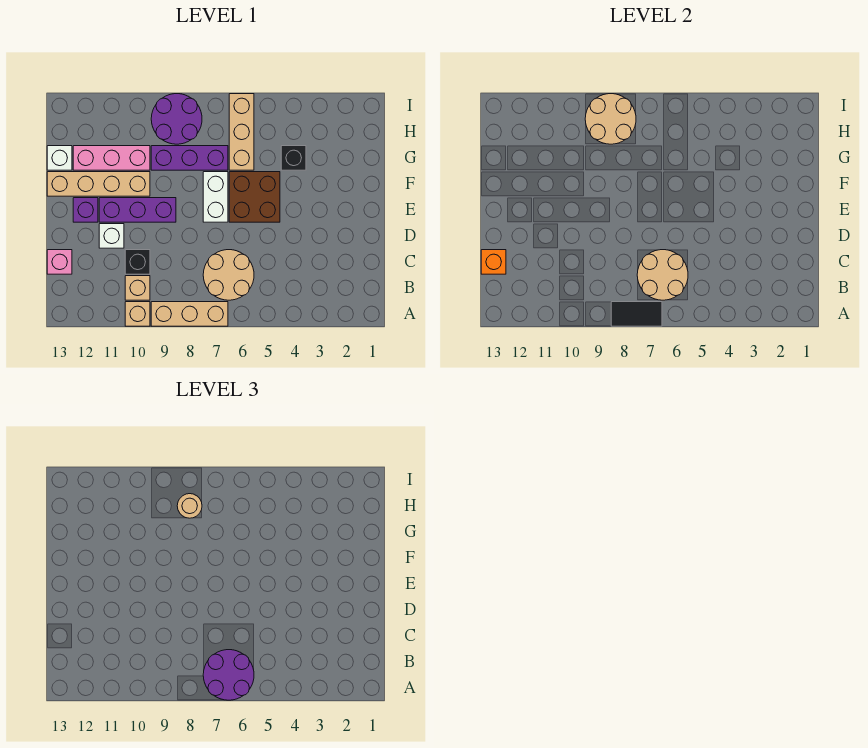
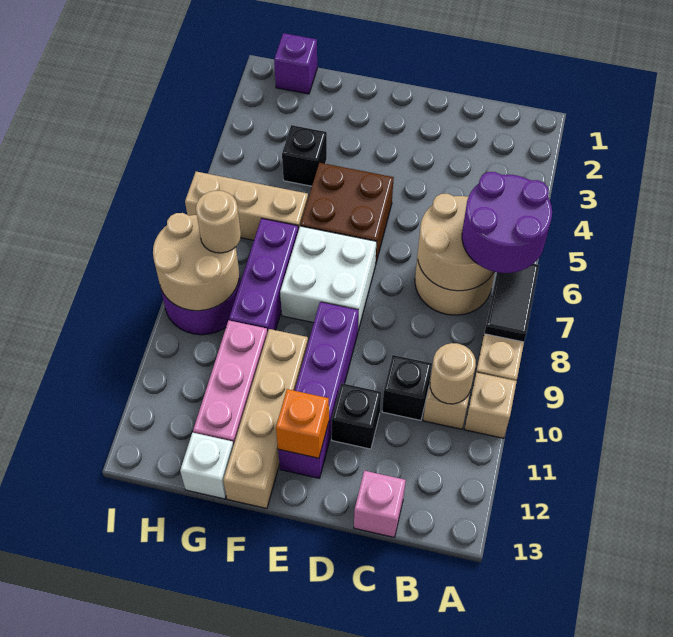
none -> tan 1x1 round brick [430,343,476,404]
orange 1x1 brick [481,250,506,274] -> orange 1x1 brick moved to [276,389,329,458]
white 1x1 brick [99,224,124,248] -> black 1x1 brick [332,383,381,449]
white 1x2 brick [203,172,228,222] -> white 2x2 brick [280,226,376,330]
none -> purple 1x1 brick [274,33,317,94]

